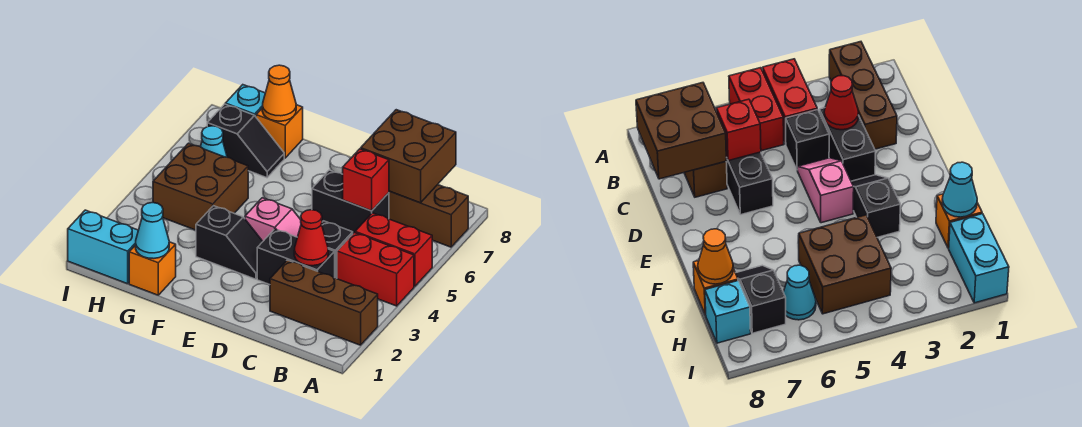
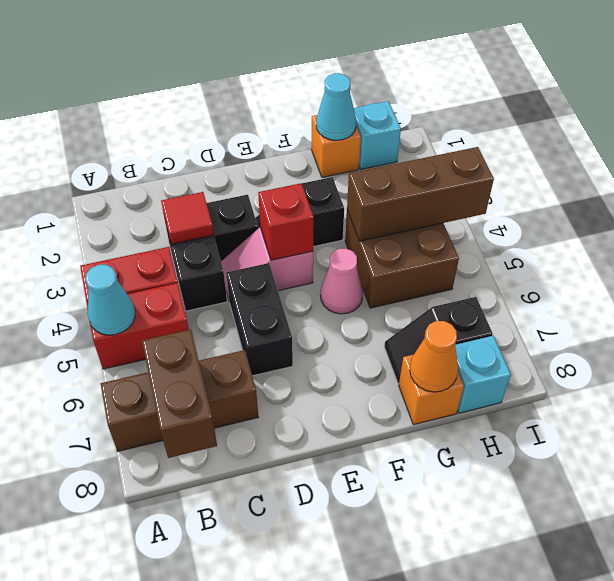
brown 1x3 brick [270,260,378,345] -> brown 1x3 brick moved to [347,147,494,241]
brown 2x2 brick [361,110,456,203] -> brown 1x2 brick [142,329,217,458]
red 1x1 cone [294,210,328,266] -> red 1x1 tile [161,192,214,244]
black 1x2 brick [312,170,389,233] -> black 1x2 brick turned to [226,263,293,376]
red 1x1 brick [343,149,389,211] -> red 1x1 brick moved to [258,183,314,260]
none -> pink 1x1 cone [320,249,363,314]
cyan 1x2 brick [68,210,138,284] -> cyan 1x1 brick [354,101,401,169]
cyan 1x1 cone [200,126,227,157] -> cyan 1x1 cone moved to [86,265,135,335]

